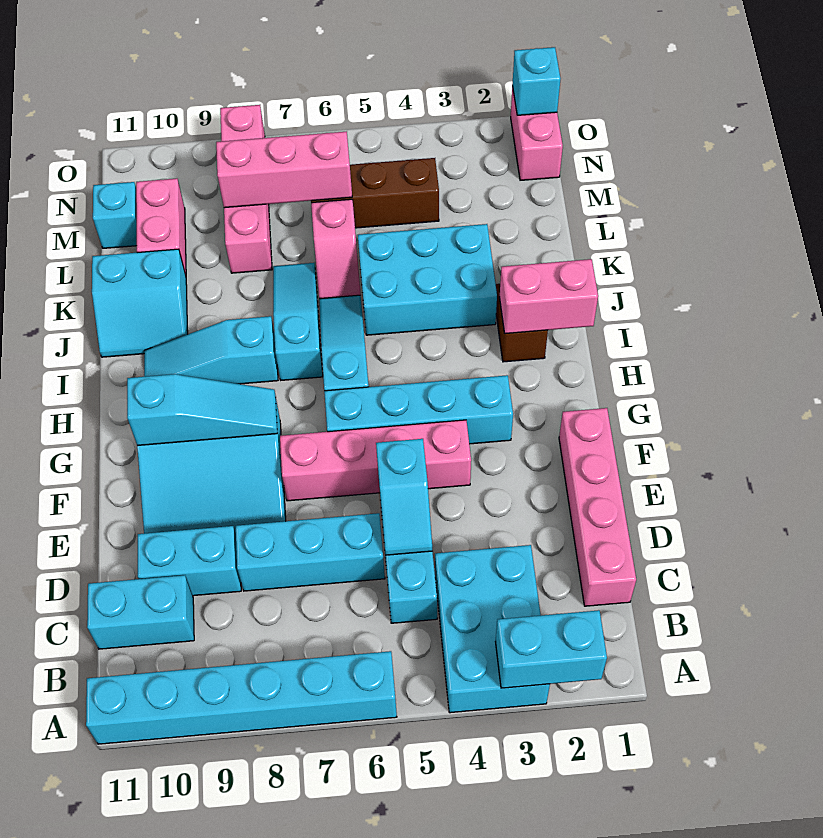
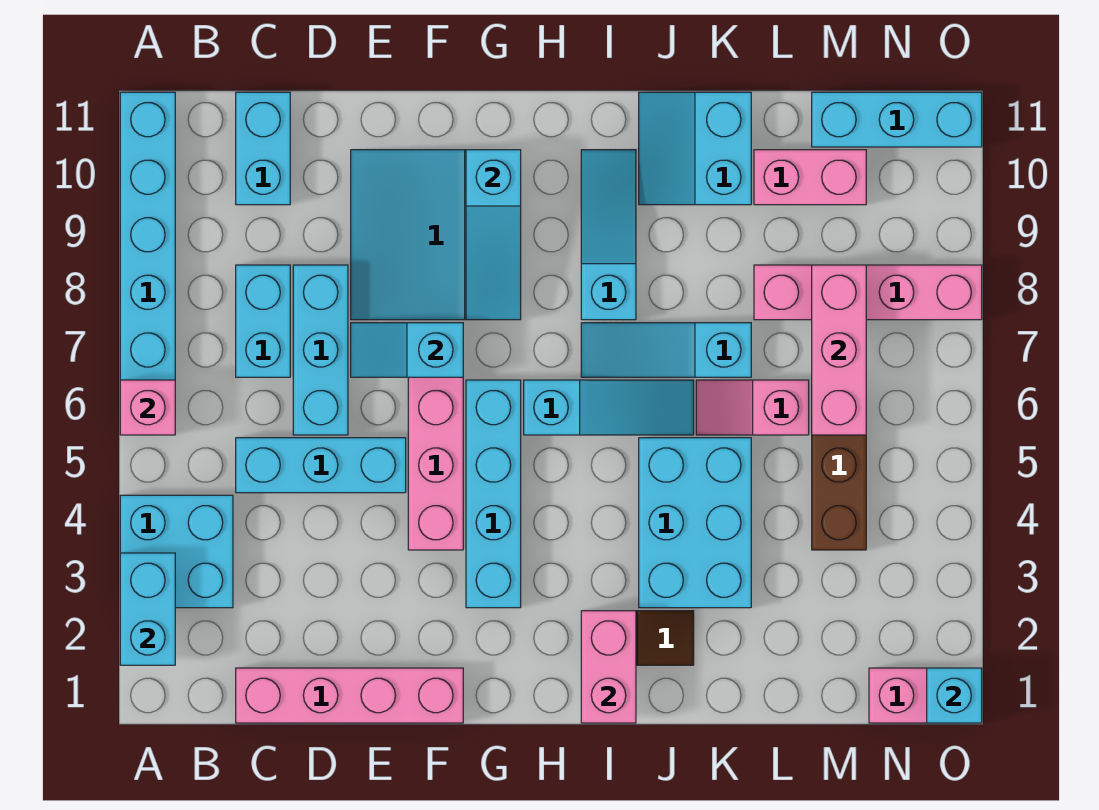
cyan 2x3 brick [435,545,550,713] -> cyan 2x2 brick [120,495,233,608]
none -> pink 1x1 brick [120,380,175,435]
cyan 1x2 slope [376,439,432,555] -> cyan 1x2 slope moved to [351,323,463,377]
cyan 1x2 brick [138,526,241,596] -> cyan 1x2 brick moved to [236,265,290,377]
cyan 1x3 slope [273,263,323,380] -> cyan 1x3 slope turned to [581,323,751,377]
cyan 1x1 brick [93,182,137,248] -> cyan 1x3 brick [812,92,982,147]

